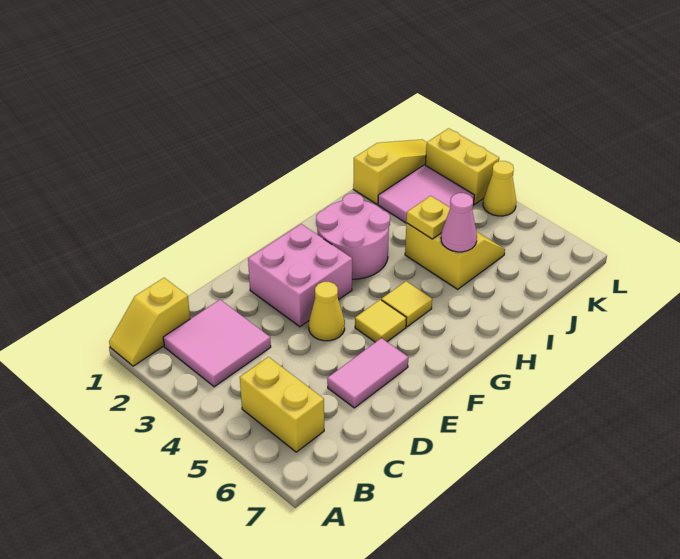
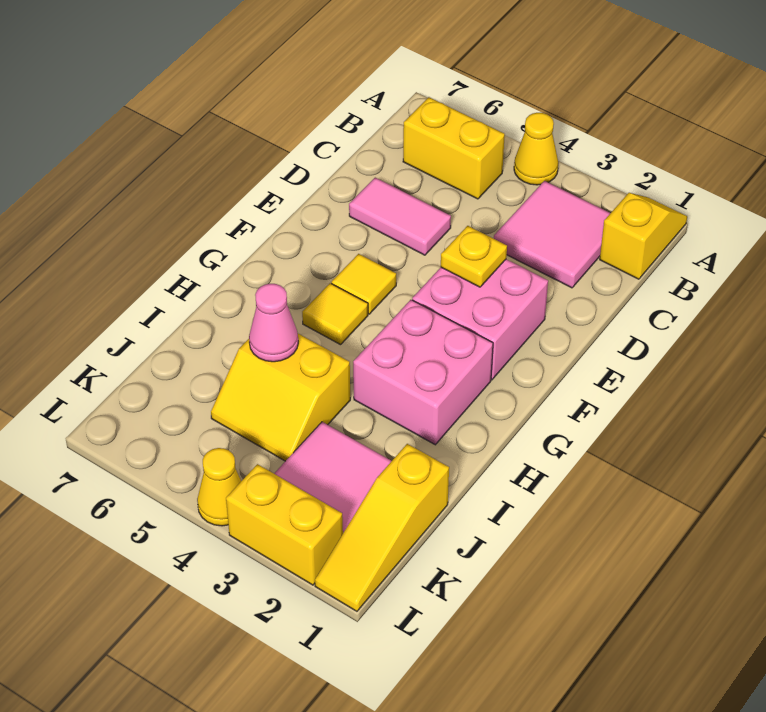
pink 1x2 tile [327,338,408,408] -> pink 1x2 tile turned to [349,178,451,255]
yellow 1x1 cone [309,282,345,341] -> yellow 1x1 cone moved to [514,113,558,185]
pink 2x2 round brick [316,193,390,279] -> pink 2x2 brick [353,300,493,445]
yellow 1x1 plate [406,196,450,239] -> yellow 1x1 plate moved to [441,226,507,287]

